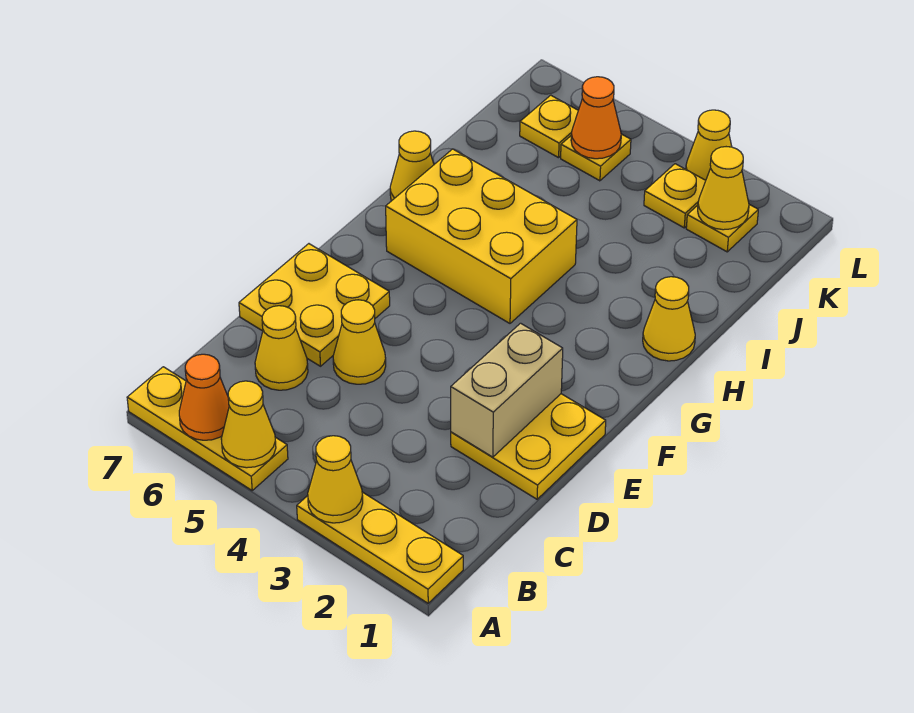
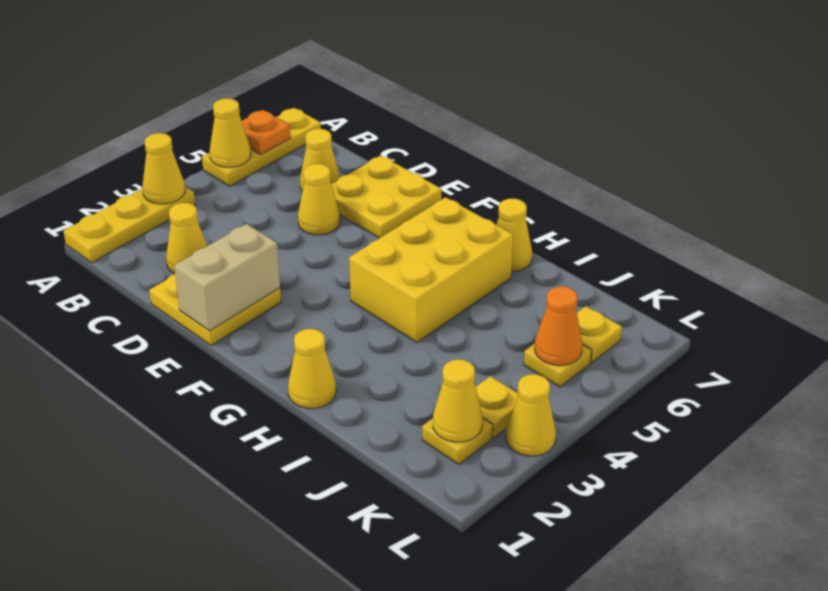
orange 1x1 cone [179,354,229,440] -> orange 1x1 plate [242,110,290,155]
none -> yellow 1x1 cone [166,203,207,273]
tan 1x2 brick [451,323,563,457] -> tan 1x2 brick turned to [174,224,280,331]

